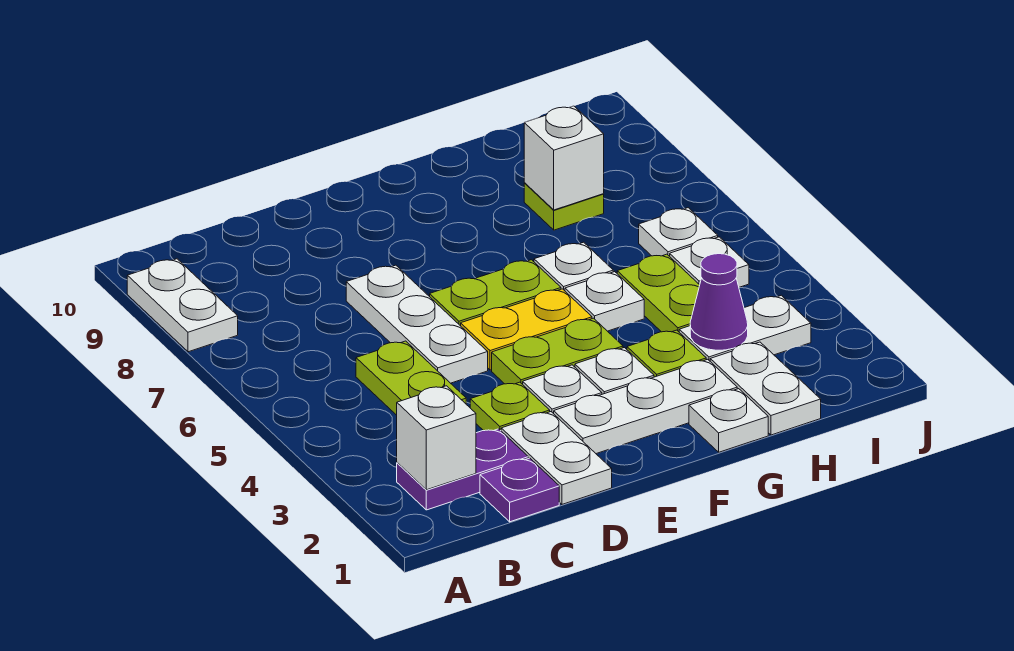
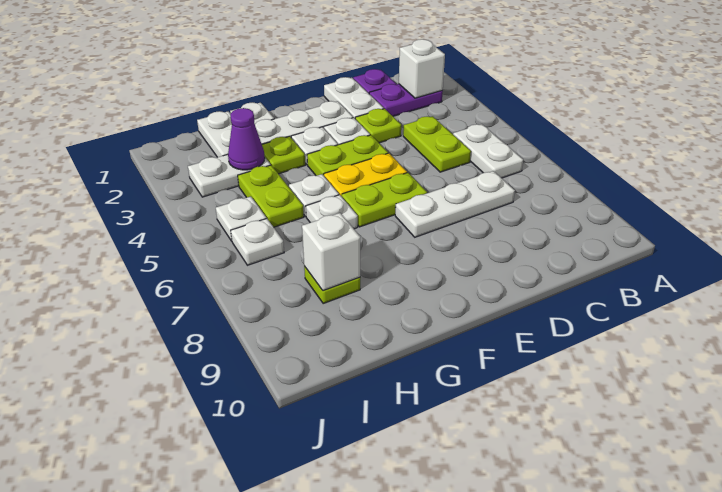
white 1x2 plate [127,259,238,352] -> white 1x2 plate moved to [453,124,523,178]
white 1x3 plate [346,265,488,383] -> white 1x3 plate turned to [395,171,515,237]

